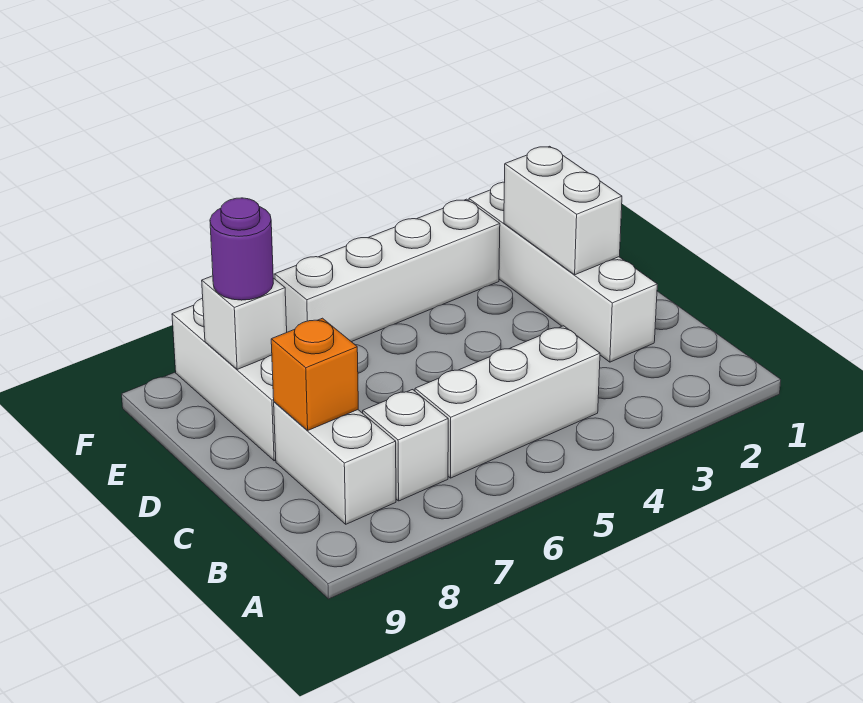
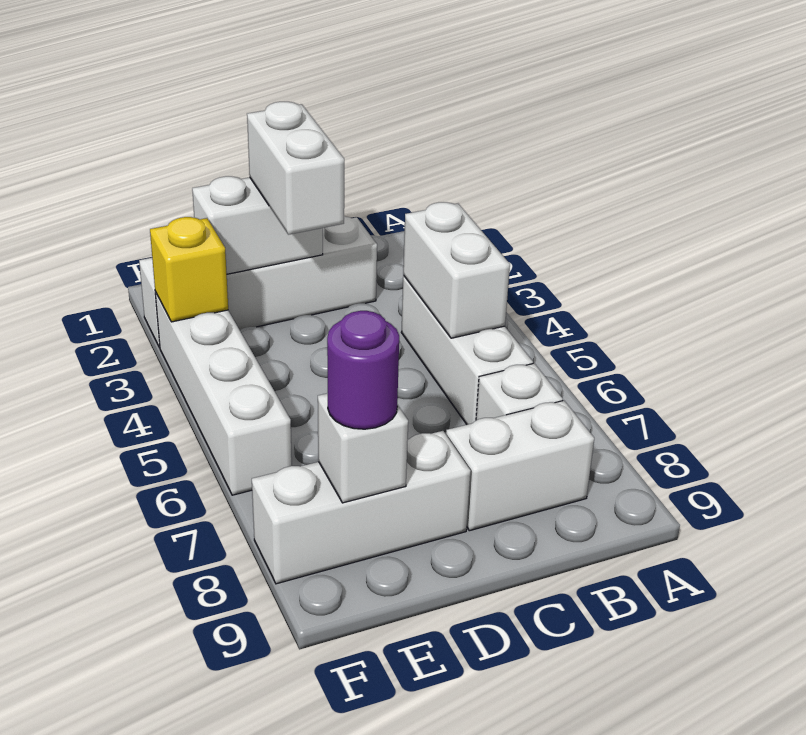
none -> white 1x2 brick [403,202,510,338]
orange 1x1 brick [271,318,358,430] -> none
none -> white 1x2 brick [247,102,344,235]
none -> yellow 1x1 brick [150,217,228,322]

